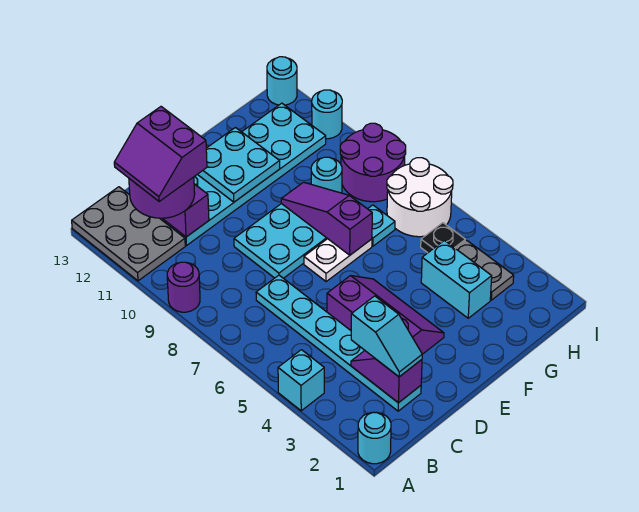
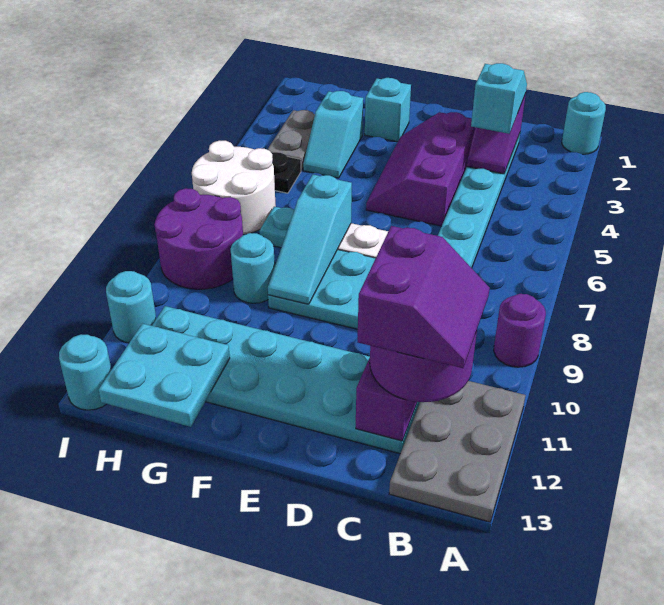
cyan 1x1 brick [278,350,324,411] -> cyan 1x1 brick moved to [365,78,411,142]
cyan 2x2 plate [198,128,280,202] -> cyan 2x2 plate moved to [99,324,230,427]
purple 1x3 slope [281,182,372,255] -> cyan 1x3 slope [268,175,352,304]
cyan 1x2 brick [421,240,492,318] -> cyan 1x2 slope [303,91,363,178]

